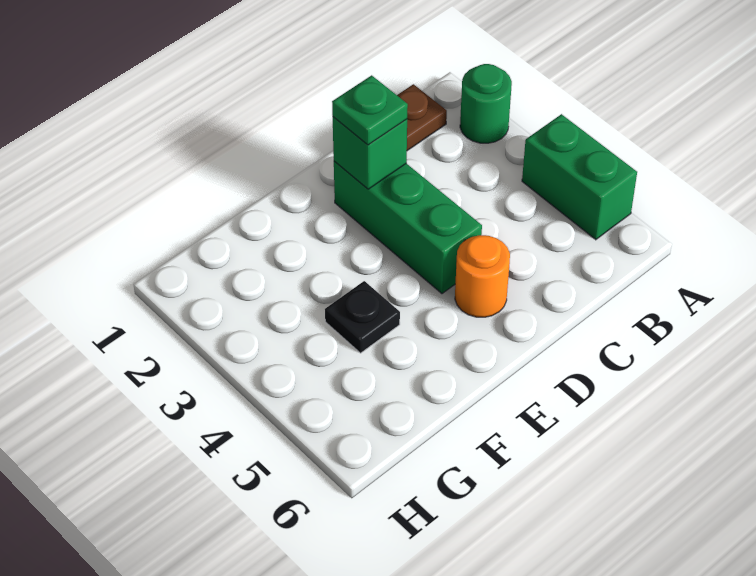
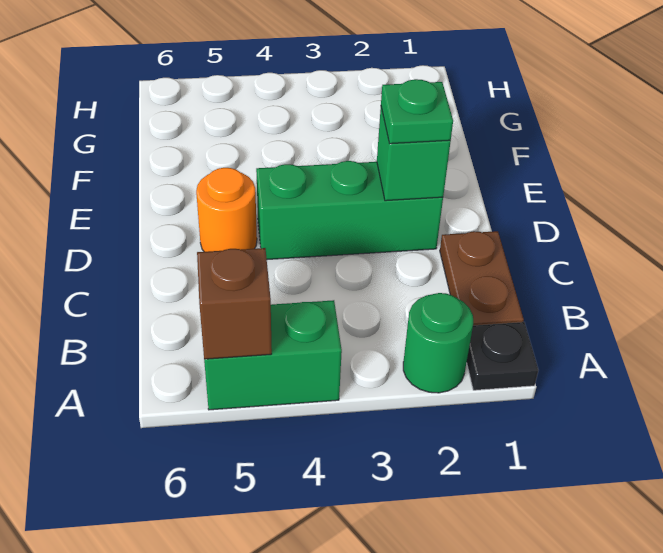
none -> brown 1x1 brick [197,248,272,359]
black 1x1 plate [325,281,400,353] -> black 1x1 plate moved to [467,322,538,390]

